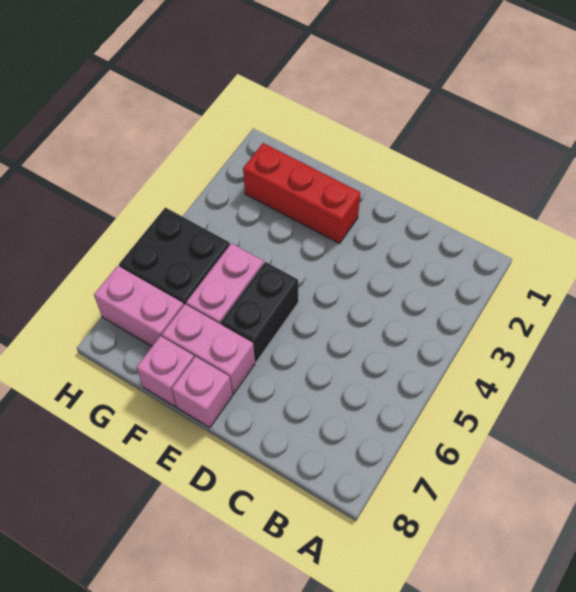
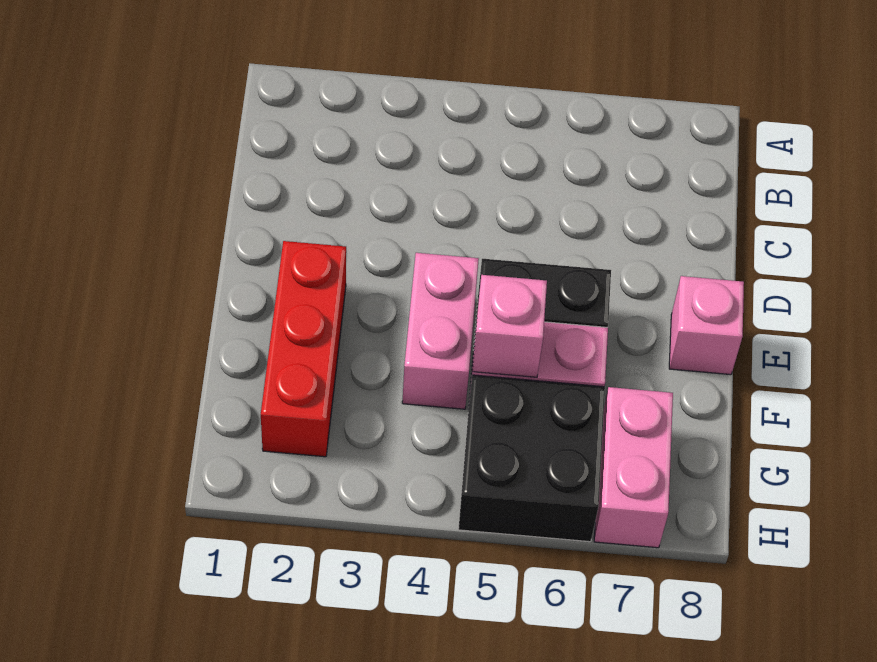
pink 1x2 brick [162,304,255,394] -> pink 1x2 brick moved to [402,253,479,409]
pink 1x1 brick [137,336,194,407] -> pink 1x1 brick moved to [472,275,547,377]

